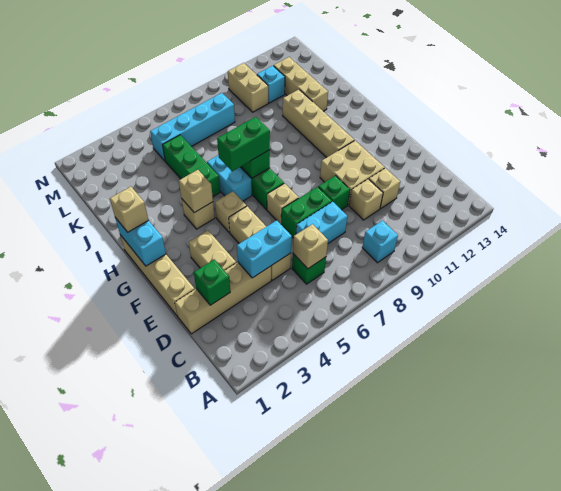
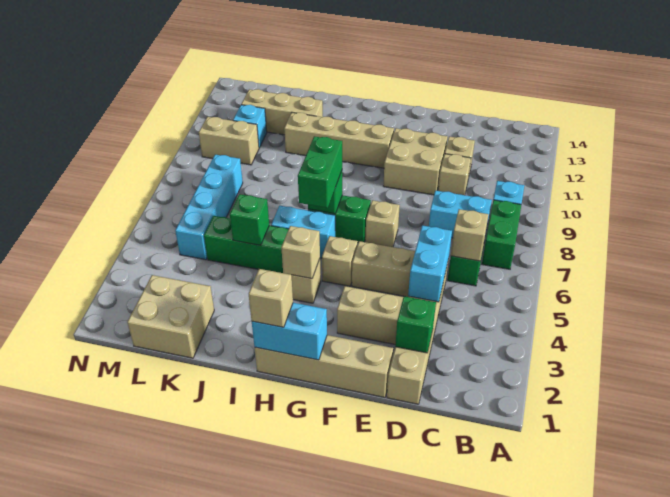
cyan 1x2 brick [296,202,348,243] -> cyan 1x2 brick turned to [429,191,492,242]
green 1x2 brick [281,187,332,238] -> green 1x2 brick moved to [482,200,521,269]
green 1x1 brick [318,176,350,210] -> green 1x1 brick moved to [230,194,269,245]
none -> tan 2x2 brick [127,275,214,358]

